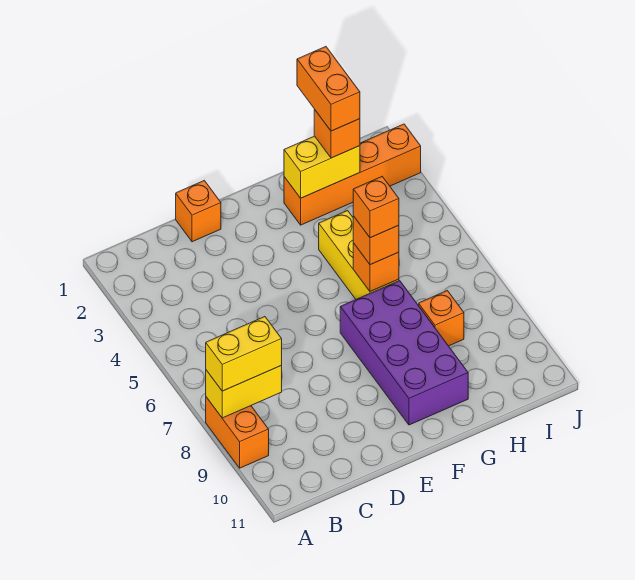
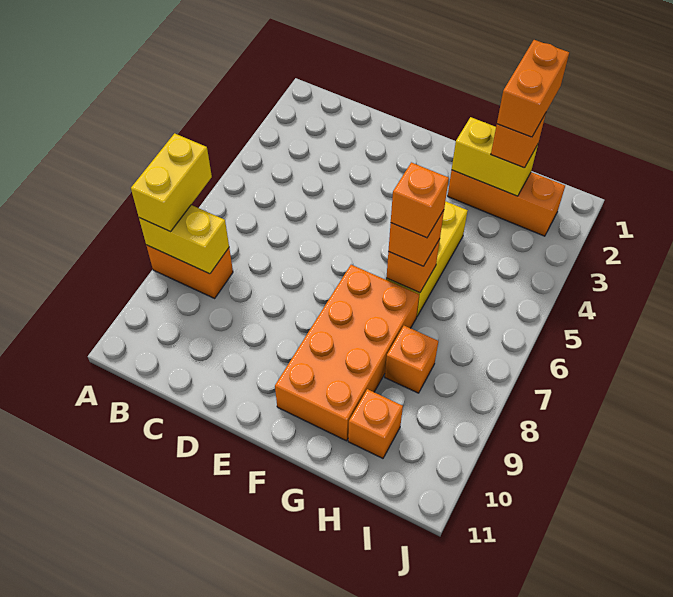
orange 1x2 brick [206,397,269,468] -> orange 1x2 brick turned to [146,245,233,298]
yellow 1x2 brick [206,317,282,391] -> yellow 1x2 brick turned to [131,133,212,232]
orange 1x1 brick [176,181,221,242] -> orange 1x1 brick moved to [348,389,403,458]
purple 2x4 brick [340,281,468,425] -> orange 2x4 brick [275,265,419,441]
orange 1x4 brick [284,124,421,225] -> orange 1x3 brick [448,170,565,236]

